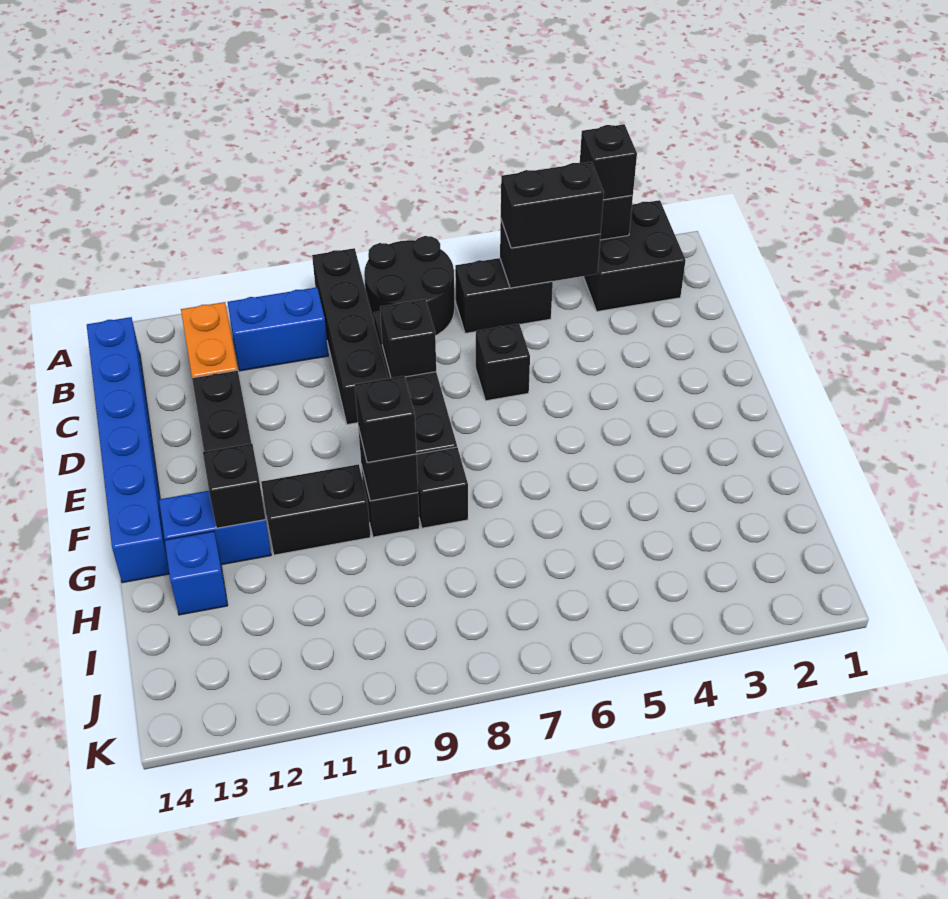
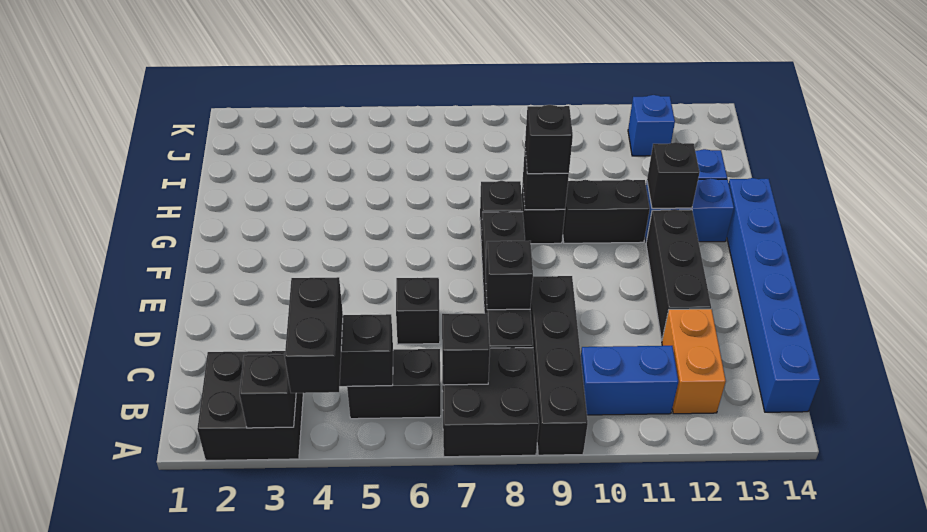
black 1x1 brick [580,124,637,200] -> black 1x1 brick moved to [442,313,490,385]
black 2x2 round brick [364,236,454,336] -> black 2x2 brick [442,348,539,457]
black 1x2 brick [501,162,604,248] -> black 1x2 brick turned to [285,277,343,393]
none -> blue 1x1 brick [628,95,675,156]

